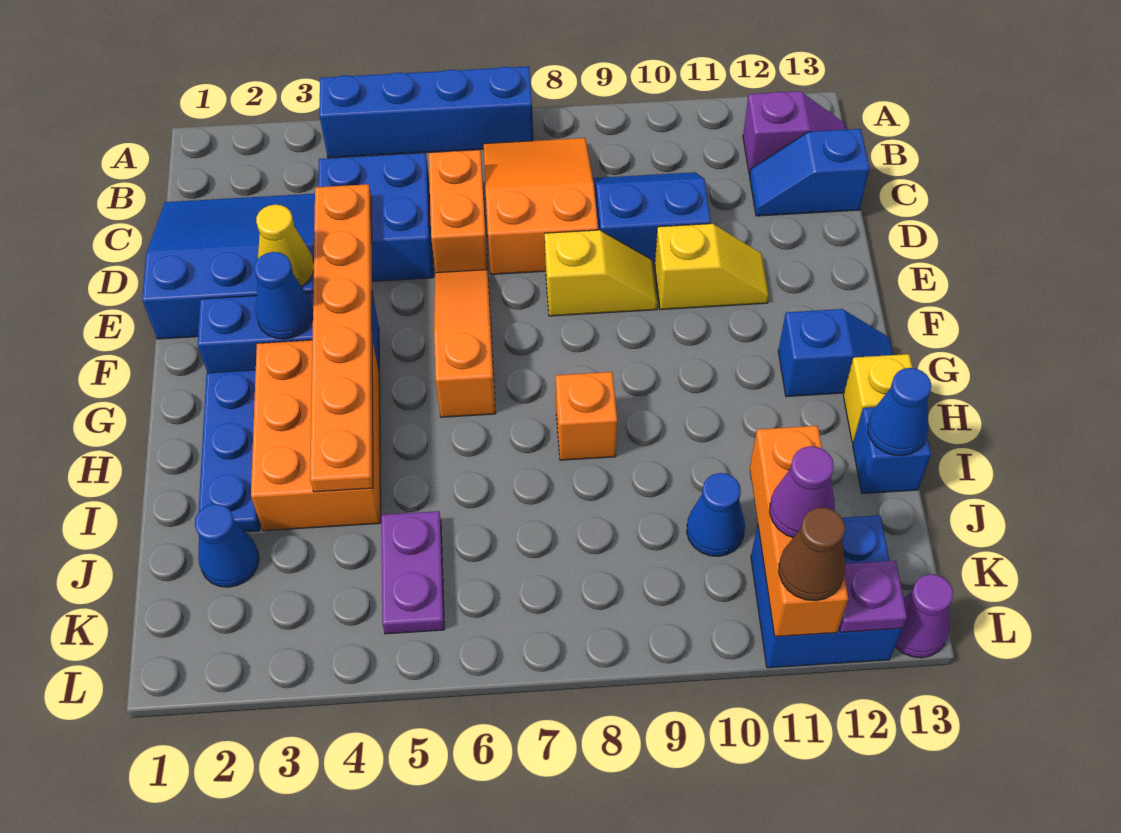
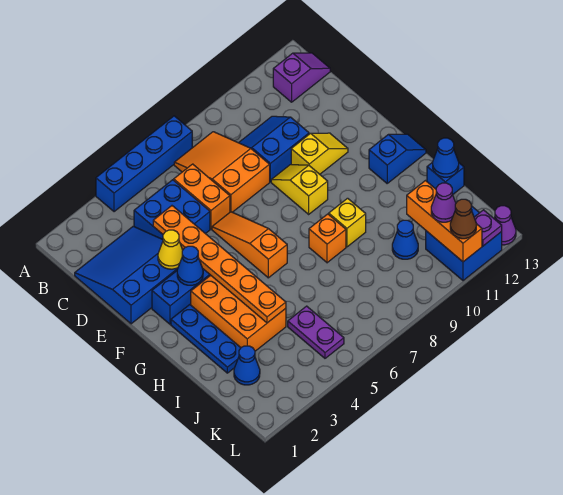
blue 1x2 slope [750,129,869,216] -> none
yellow 1x2 slope [545,230,658,316] -> yellow 1x2 slope turned to [271,165,328,214]
yellow 1x1 brick [843,354,912,442] -> yellow 1x1 brick moved to [329,198,366,247]

